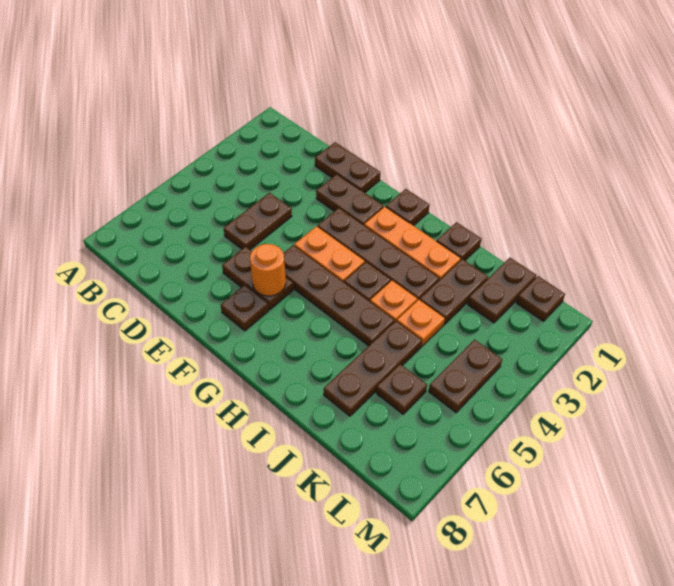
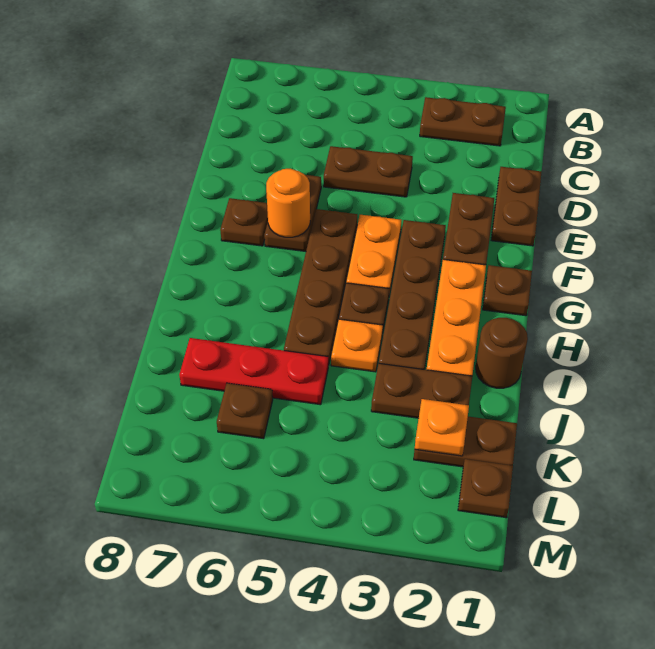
brown 1x1 plate [437,222,481,260] -> brown 1x1 round brick [476,318,528,388]
orange 1x1 plate [397,299,445,346] -> orange 1x1 plate moved to [415,399,469,456]
brown 1x3 plate [324,321,422,416] -> red 1x3 plate [179,338,328,405]
brown 1x2 plate [429,340,502,412] -> brown 1x2 plate moved to [420,97,506,146]

